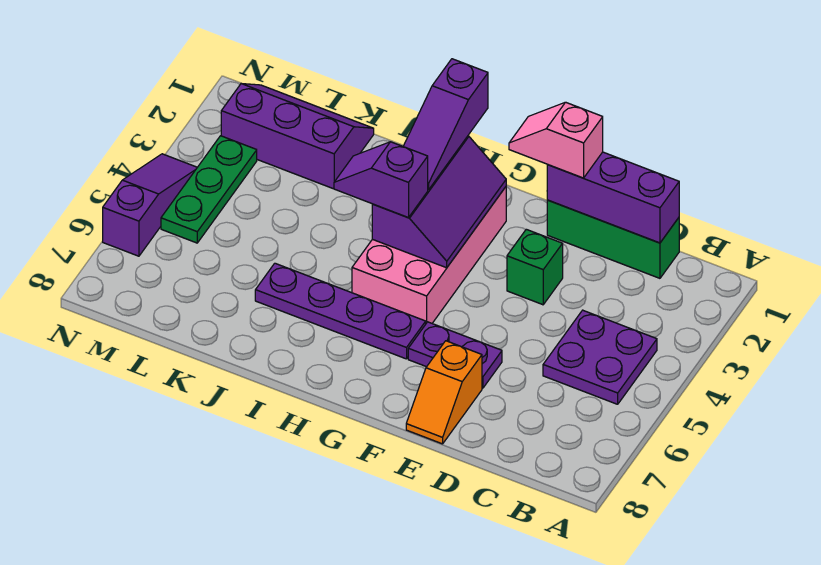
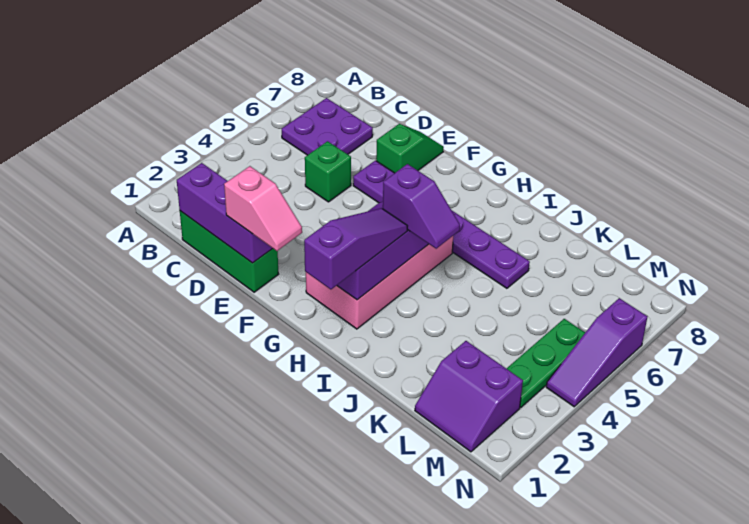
purple 2x2 plate [543,310,657,404] -> purple 2x2 plate moved to [282,98,373,155]
green 1x1 brick [507,229,563,305] -> green 1x1 brick moved to [305,141,351,202]
orange 1x2 slope [406,341,482,444] -> green 1x2 slope [376,124,444,173]
purple 2x3 slope [221,84,374,189] -> purple 2x2 slope [415,341,523,452]

